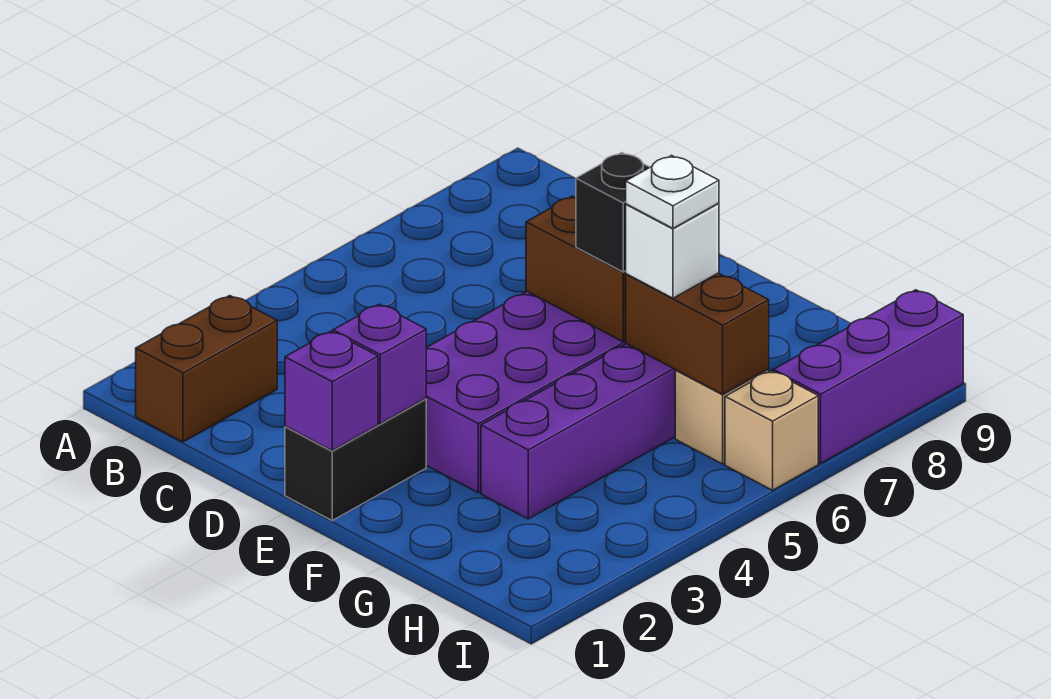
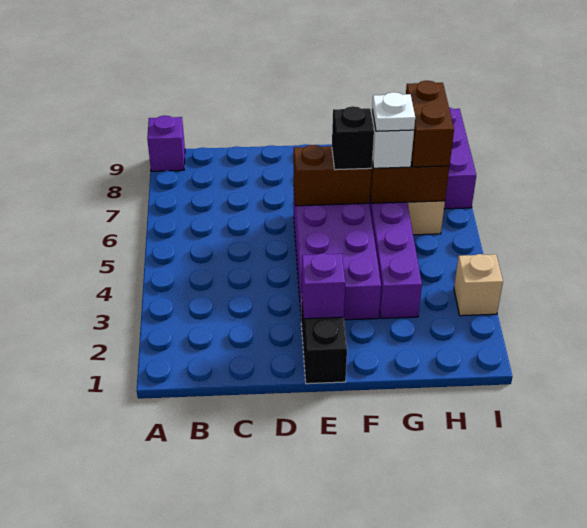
brown 1x2 brick [136,296,277,442] -> brown 1x2 brick moved to [406,81,454,167]
purple 1x1 brick [285,331,378,451] -> purple 1x1 brick moved to [147,115,185,171]
tan 1x1 brick [725,371,818,490] -> tan 1x1 brick moved to [454,254,503,316]

